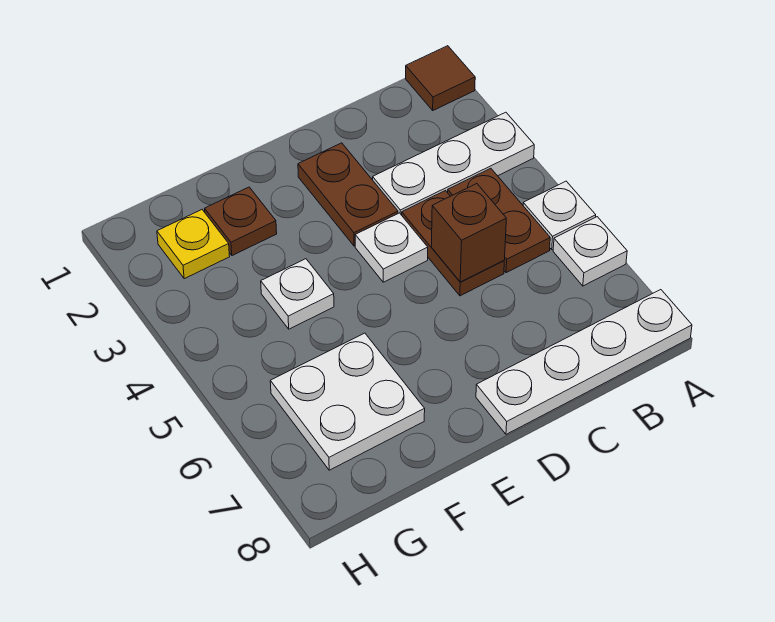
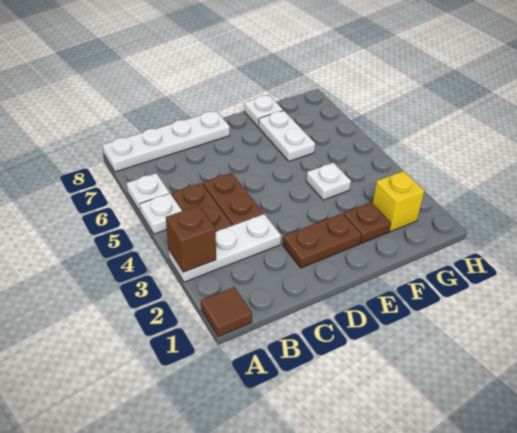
brown 1x1 brick [432,184,506,282] -> brown 1x1 brick moved to [166,205,216,272]
brown 1x2 plate [298,143,398,246] -> brown 1x2 plate turned to [283,213,362,268]
white 1x1 plate [355,213,428,282] -> white 1x1 plate moved to [244,95,283,127]
white 2x2 plate [270,333,425,470] -> white 1x2 plate [259,111,315,161]
yellow 1x1 plate [157,210,230,279] -> yellow 1x1 brick [373,171,424,232]

